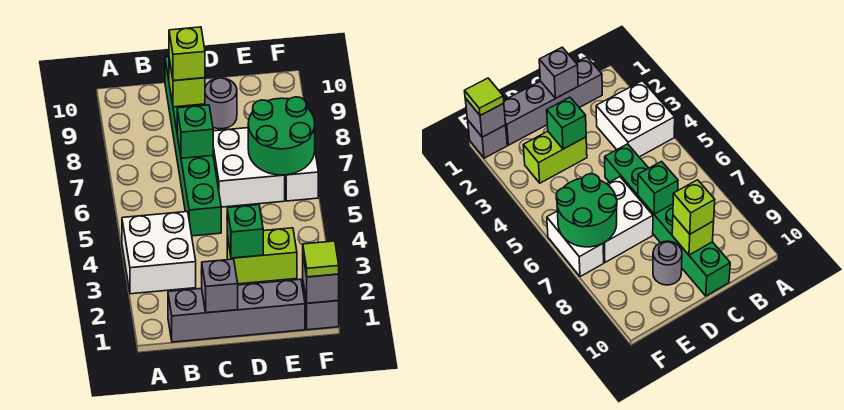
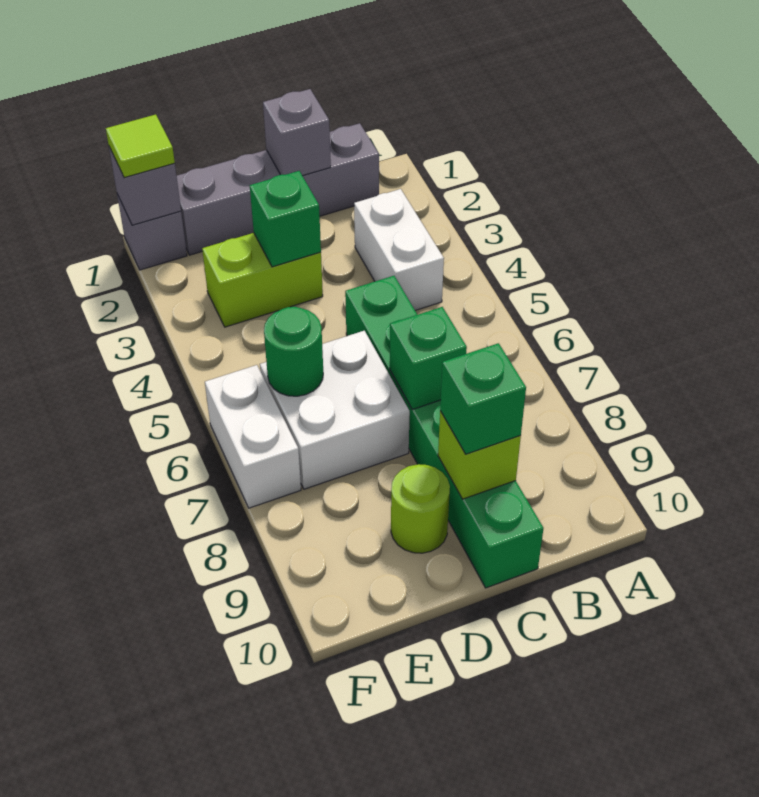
white 2x2 brick [122,212,196,294] -> white 1x2 brick [354,189,444,310]
lime 1x1 brick [169,27,205,81] -> green 1x1 brick [440,343,526,454]
grey 1x1 round brick [205,78,237,129] -> lime 1x1 round brick [391,464,450,553]
green 2x2 round brick [248,97,315,175] -> green 1x1 round brick [264,307,323,396]

